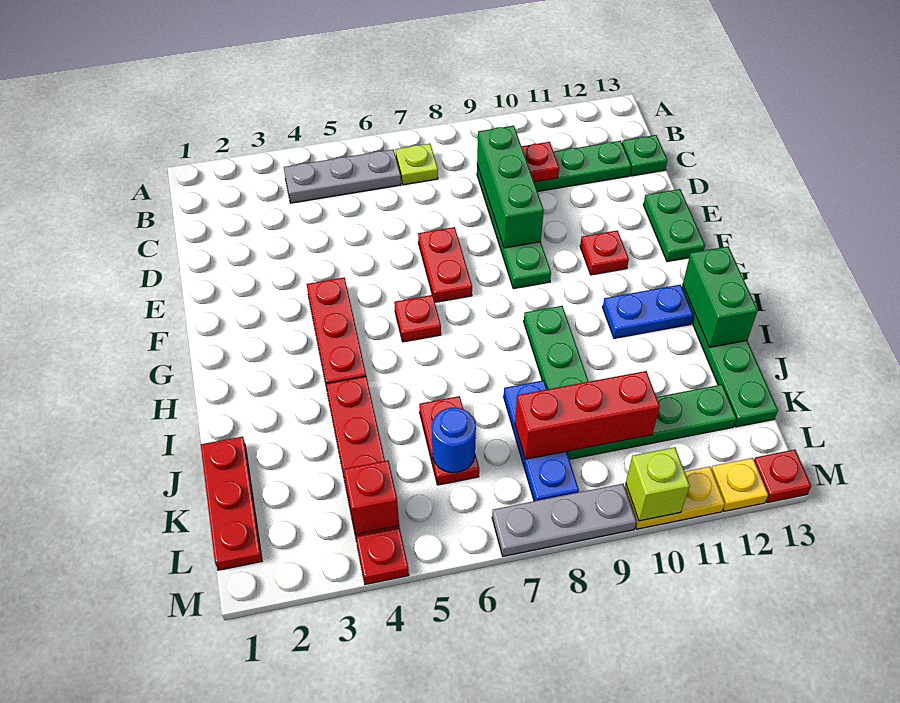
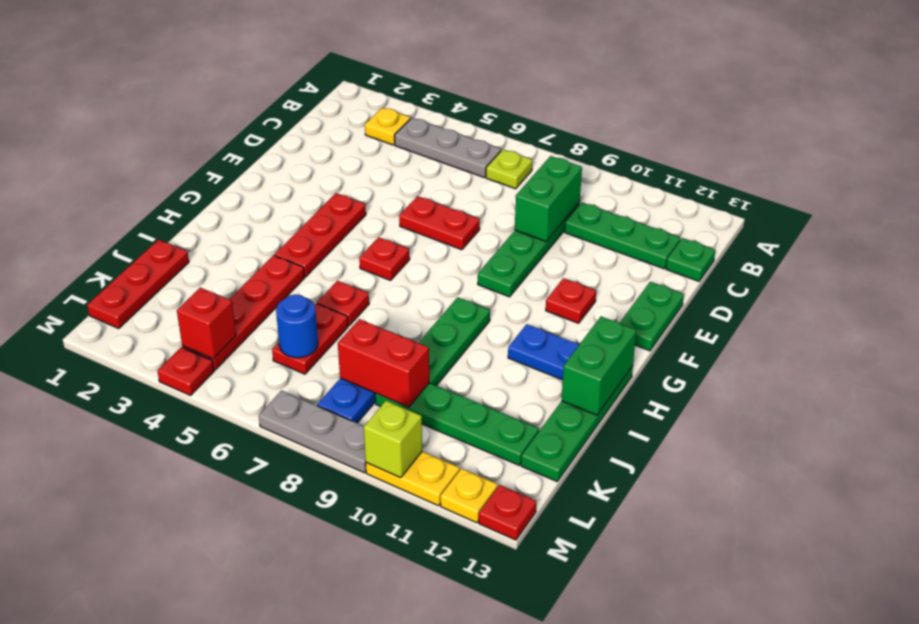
none -> yellow 1x1 plate [365,108,410,145]
green 1x3 brick [477,126,544,248] -> green 1x2 brick [515,156,582,242]
red 1x1 plate [521,142,559,182] -> red 1x1 plate moved to [317,281,369,326]
red 1x2 plate [418,227,472,302] -> red 1x2 plate turned to [399,196,480,250]
red 1x3 brick [515,371,660,459] -> red 1x2 brick [338,319,429,407]

